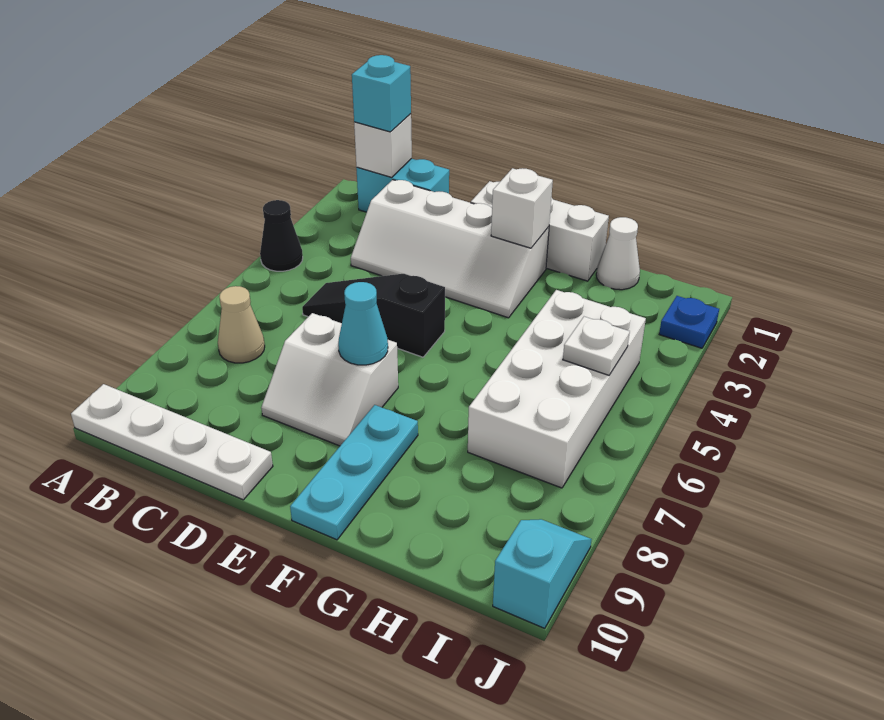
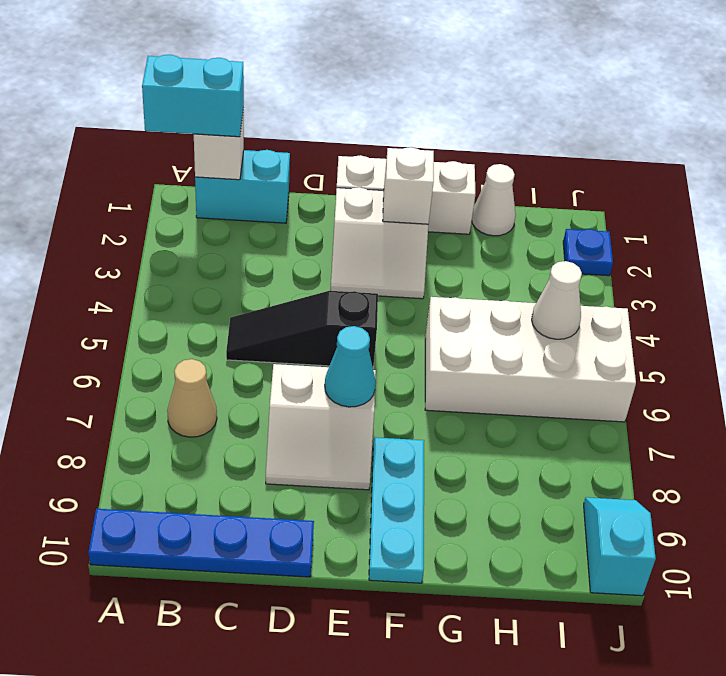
black 1x1 cone [260,200,303,271] -> none
white 1x4 plate [71,384,273,500] -> blue 1x4 plate [88,509,314,577]
cyan 1x1 brick [352,55,411,132] -> cyan 1x2 brick [142,54,244,137]
white 2x4 slope [351,180,549,318] -> white 2x2 slope [330,187,428,299]
white 2x4 brick [468,290,646,488] -> white 2x4 brick turned to [425,297,636,422]
white 1x1 plate [563,317,630,375] -> white 1x1 cone [532,261,582,339]

